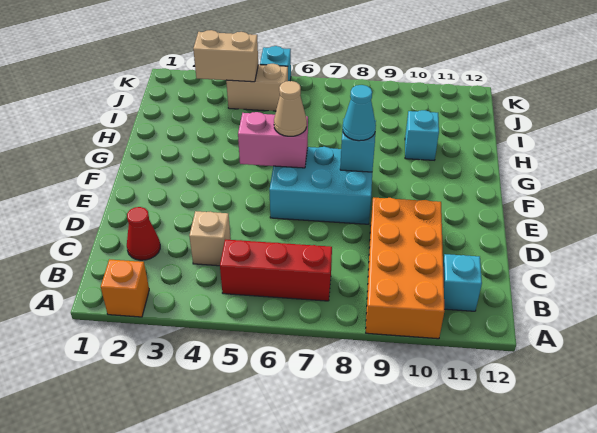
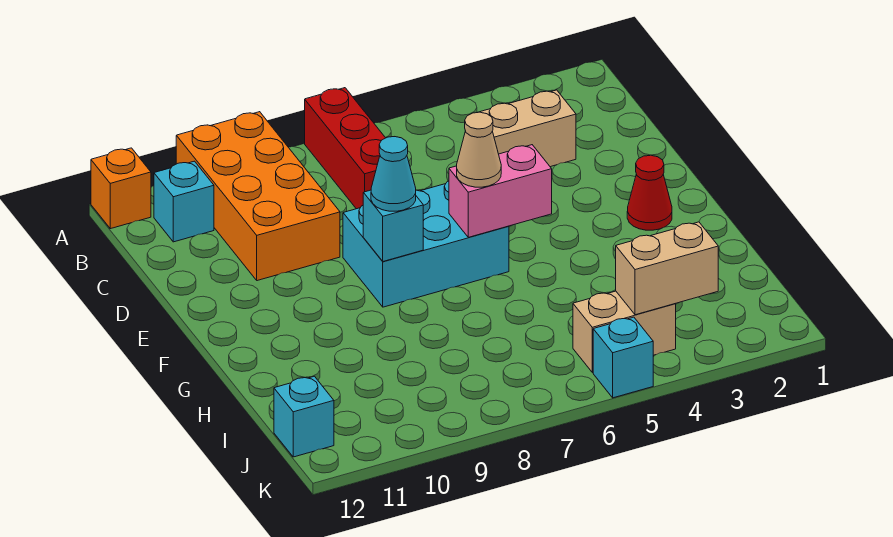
orange 1x1 brick [101,259,149,317] -> orange 1x1 brick moved to [91,148,151,229]
red 1x3 brick [220,239,332,301] -> red 1x3 brick turned to [305,88,385,209]
red 1x1 cone [127,207,160,260] -> red 1x1 cone moved to [627,155,672,230]
tan 1x1 brick [189,211,231,266] -> tan 1x2 brick [477,90,576,167]
cyan 1x1 brick [405,110,439,160] -> cyan 1x1 brick moved to [274,376,334,457]

